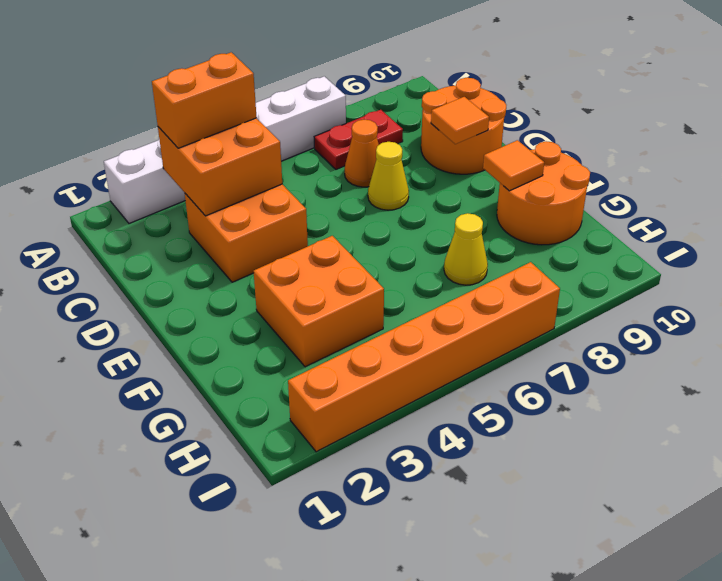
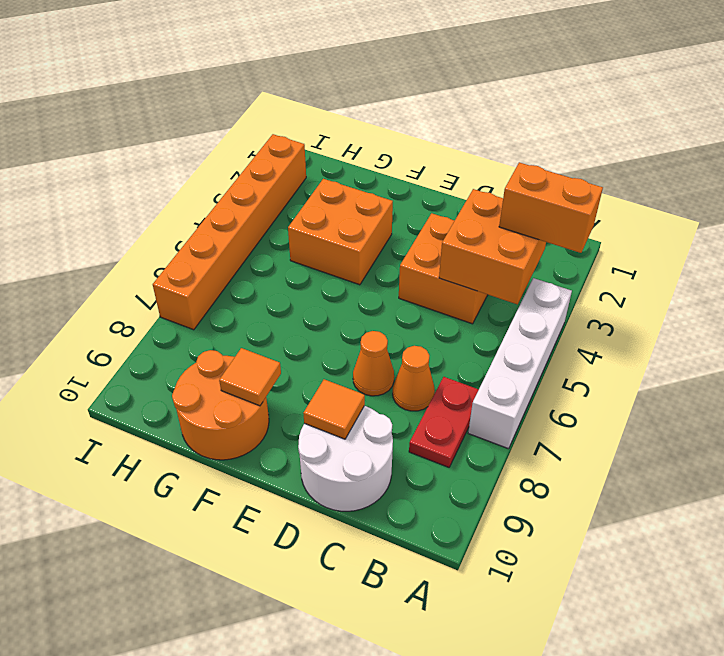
white 1x6 brick [104,76,346,223] -> white 1x4 brick [468,278,572,449]
orange 1x2 brick [152,52,257,148] -> orange 1x2 brick turned to [499,162,603,253]
orange 2x2 round brick [421,78,506,174] -> white 2x2 round brick [298,406,393,511]
yellow 1x1 cone [368,142,409,210] -> orange 1x1 cone [353,331,394,396]
yellow 1x1 cone [444,213,488,285] -> none

